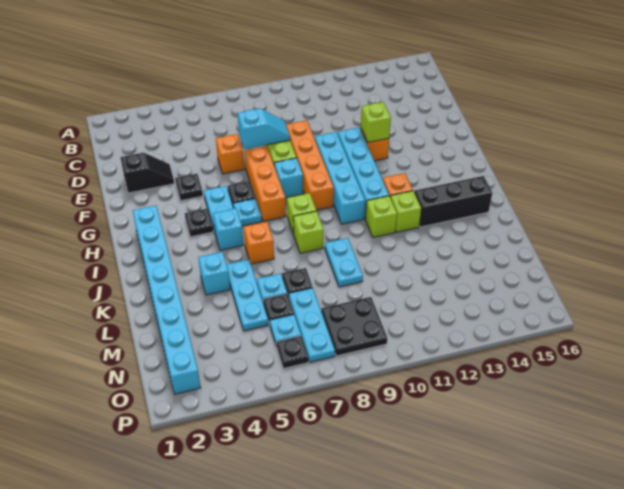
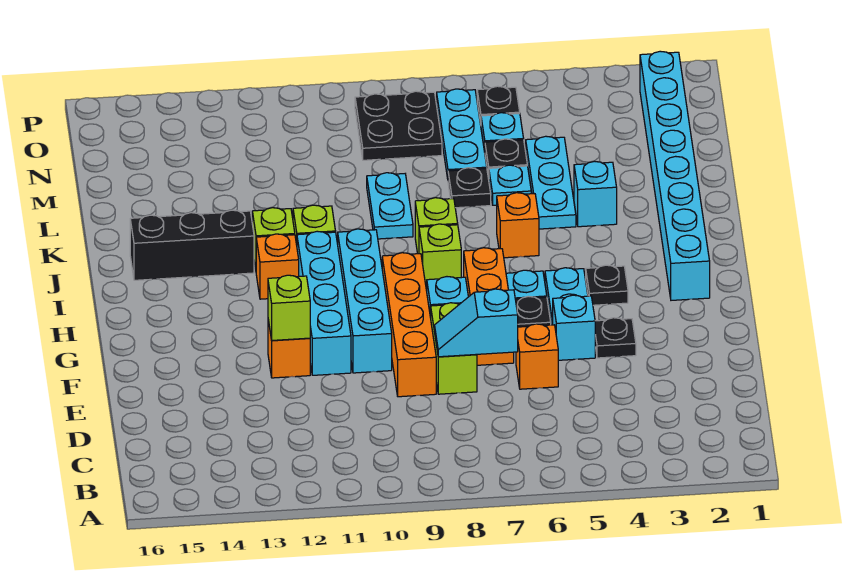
black 1x2 slope [120,153,174,193] -> none
cyan 1x1 brick [213,208,244,250] -> cyan 1x1 brick moved to [553,295,595,360]

